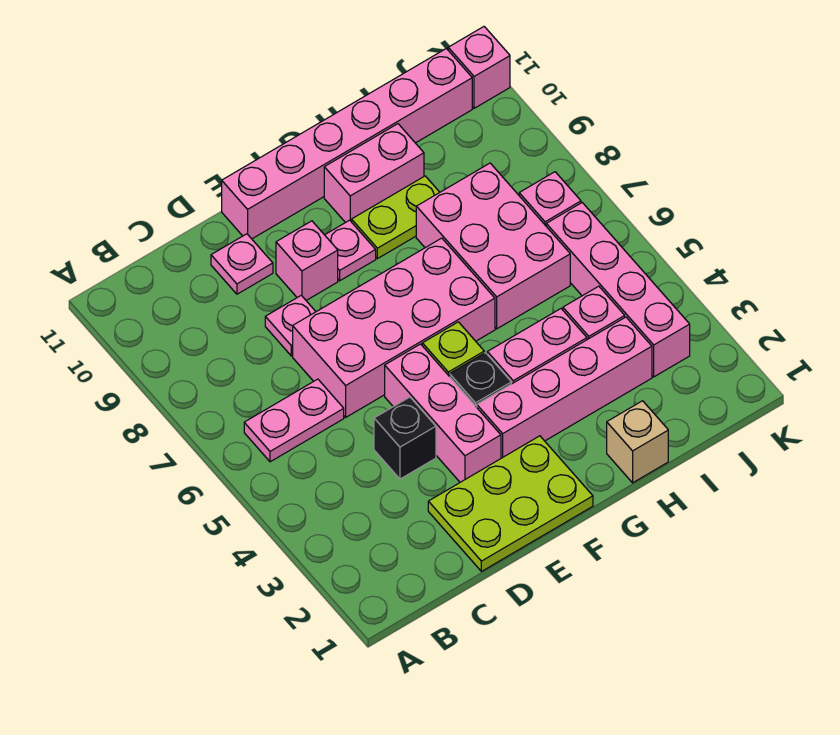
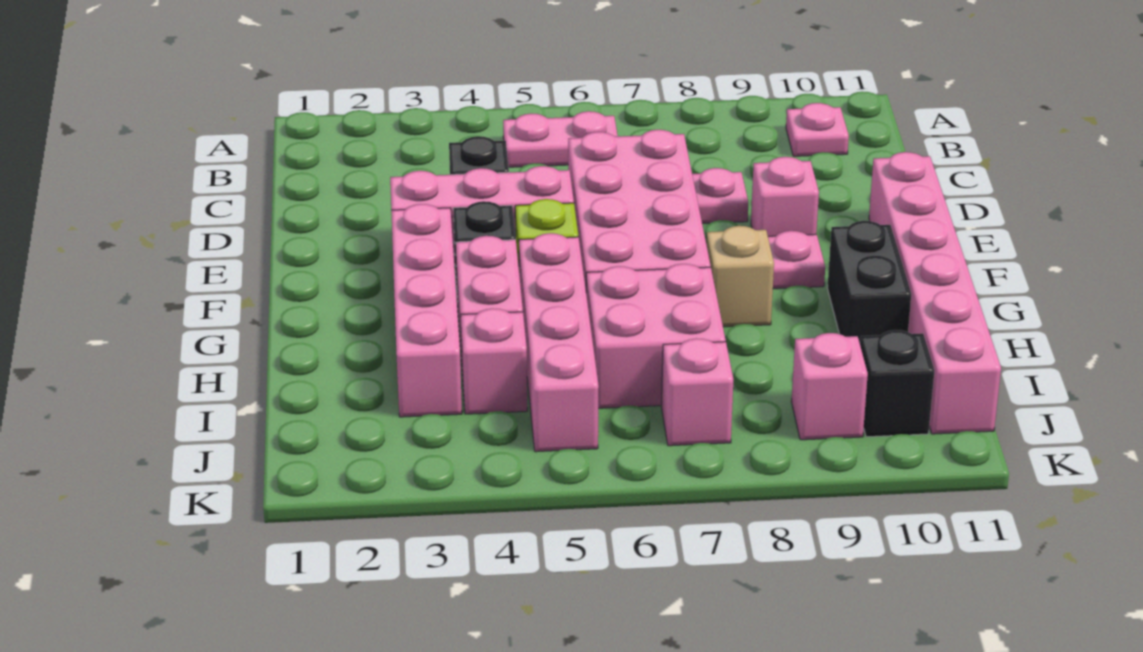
pink 1x2 plate [244,379,344,462] -> pink 1x2 plate turned to [503,111,618,167]
lime 2x3 plate [428,436,593,571] -> none
pink 1x1 plate [211,234,273,294] -> pink 1x1 plate moved to [786,103,849,156]
lime 1x2 plate [352,176,440,259] -> none
pink 1x2 brick [324,124,424,223] -> black 1x2 brick [827,221,911,343]
tan 1x1 brick [607,401,668,483] -> tan 1x1 brick moved to [706,226,774,327]
pink 2x3 brick [416,163,570,329] -> pink 2x2 brick [586,264,726,408]
pink 1x4 brick [546,203,690,377] -> pink 1x4 brick turned to [519,233,599,452]
none -> black 1x1 brick [860,330,934,437]
pink 1x1 brick [448,27,510,108] -> pink 1x1 brick moved to [791,333,868,440]

